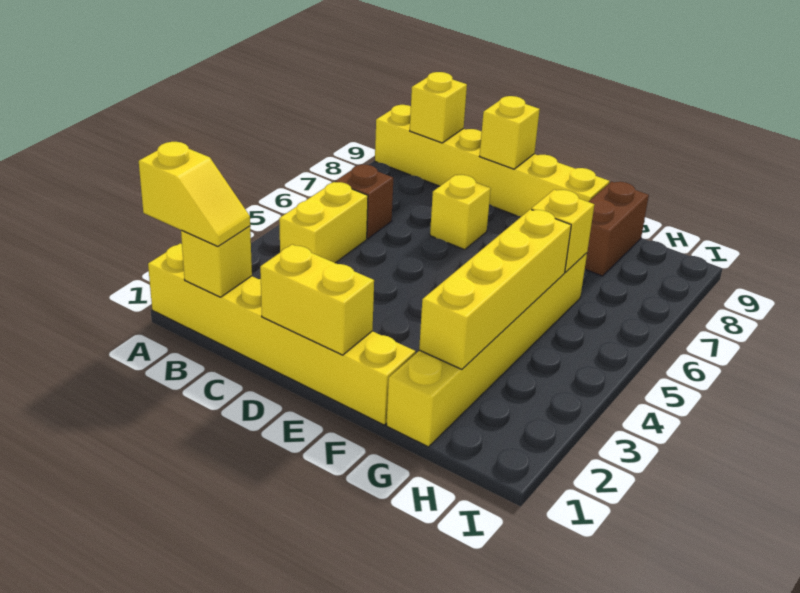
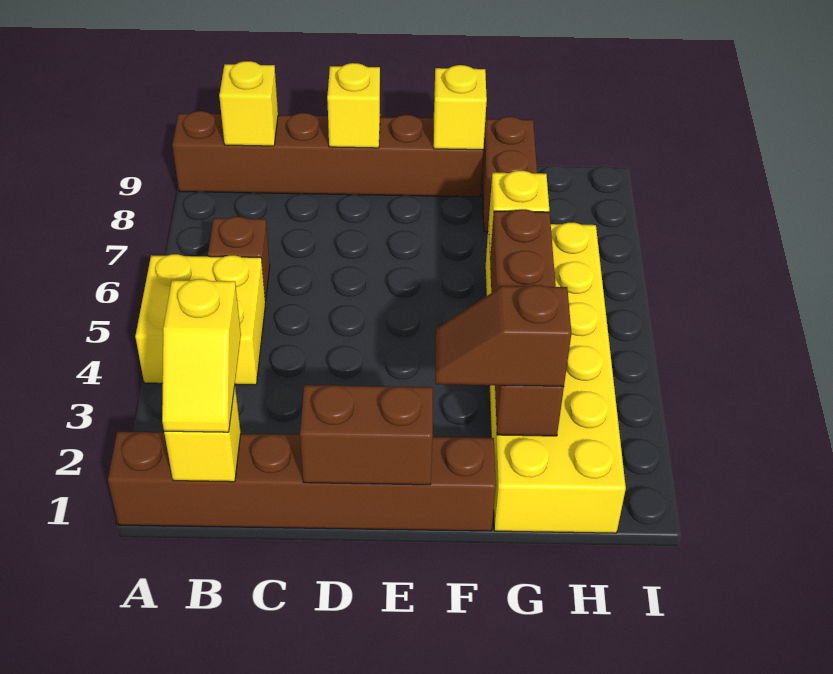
yellow 1x6 brick [148,243,416,425] -> brown 1x6 brick [108,432,496,531]
yellow 1x2 slope [139,142,250,246] -> yellow 1x2 slope turned to [162,279,241,432]
yellow 1x6 brick [375,105,610,216] -> brown 1x6 brick [172,111,483,197]
yellow 1x2 brick [279,182,368,263] -> yellow 2x2 brick [135,254,265,385]
yellow 1x2 brick [260,244,374,355] -> brown 1x2 brick [300,385,433,485]
yellow 1x1 brick [430,175,491,250] -> yellow 1x1 brick moved to [434,65,487,150]
none -> brown 1x2 slope [436,285,571,387]
yellow 1x6 brick [387,253,587,447] -> yellow 2x6 brick [485,223,626,533]
yellow 1x4 brick [419,209,571,369] -> brown 1x4 brick [490,209,564,436]

